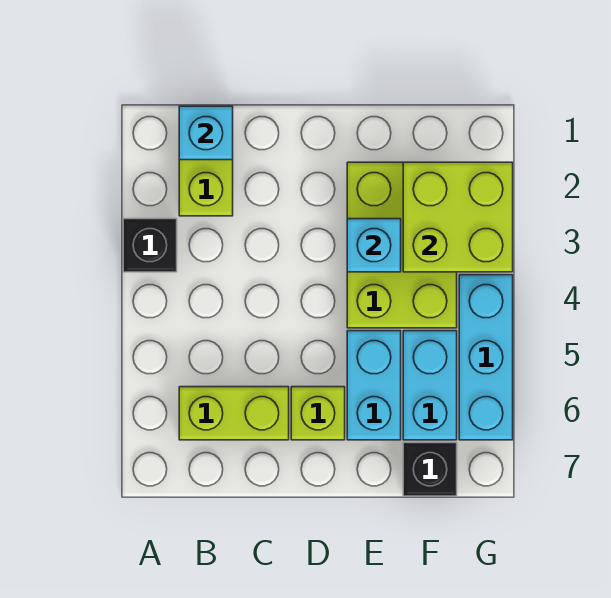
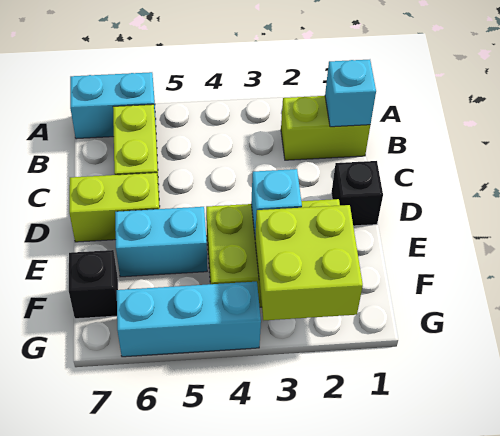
black 1x1 brick [123,219,177,272] -> black 1x1 brick moved to [331,161,383,226]
lime 1x1 brick [291,387,345,440] -> lime 1x2 brick [69,173,160,242]
cyan 1x2 brick [403,331,457,440] -> cyan 1x2 brick moved to [70,72,156,139]

